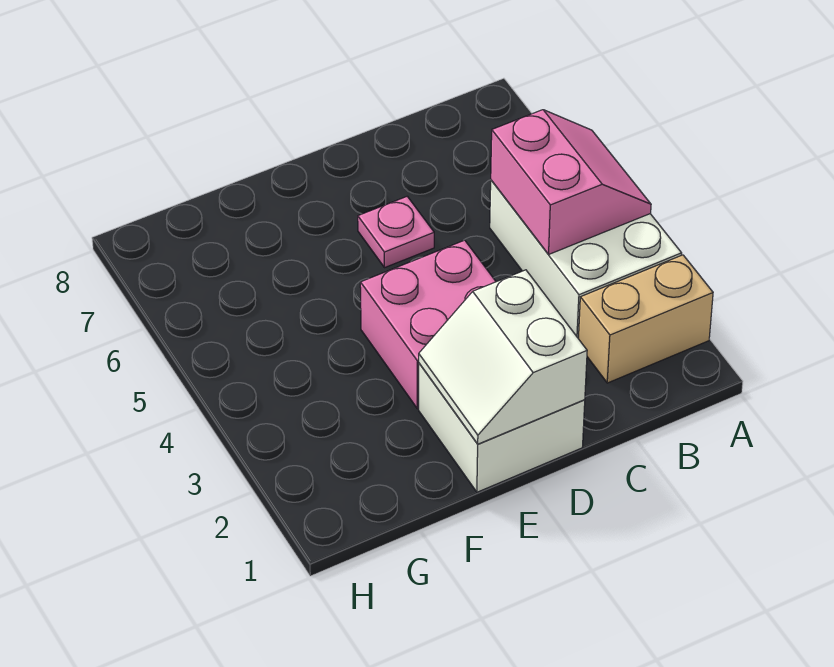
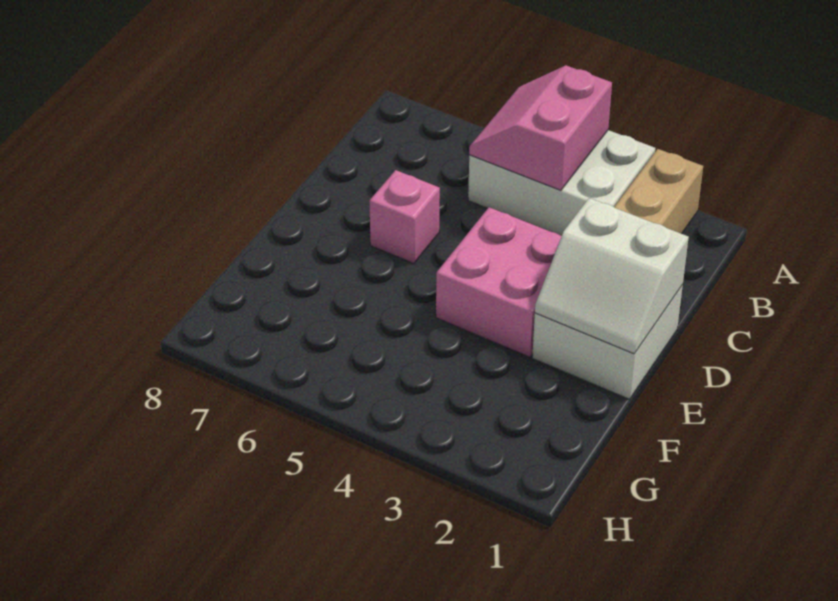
pink 2x2 slope [491,110,651,255] -> pink 2x2 slope turned to [469,65,612,190]
pink 1x1 plate [358,197,434,268] -> pink 1x1 brick [369,170,440,264]

